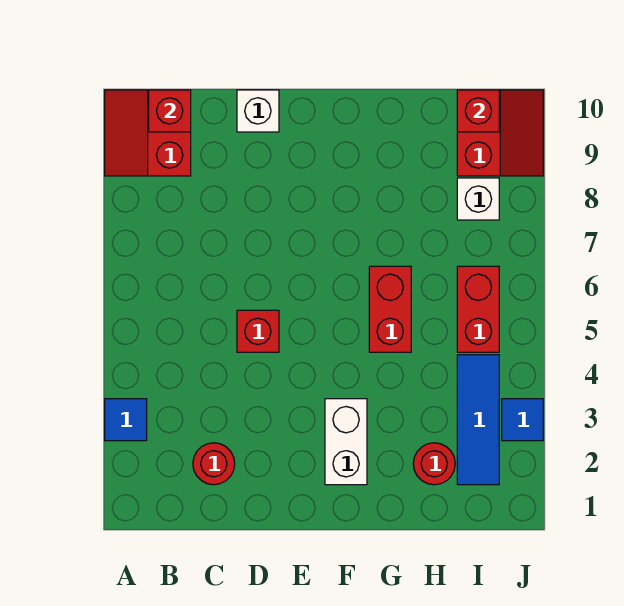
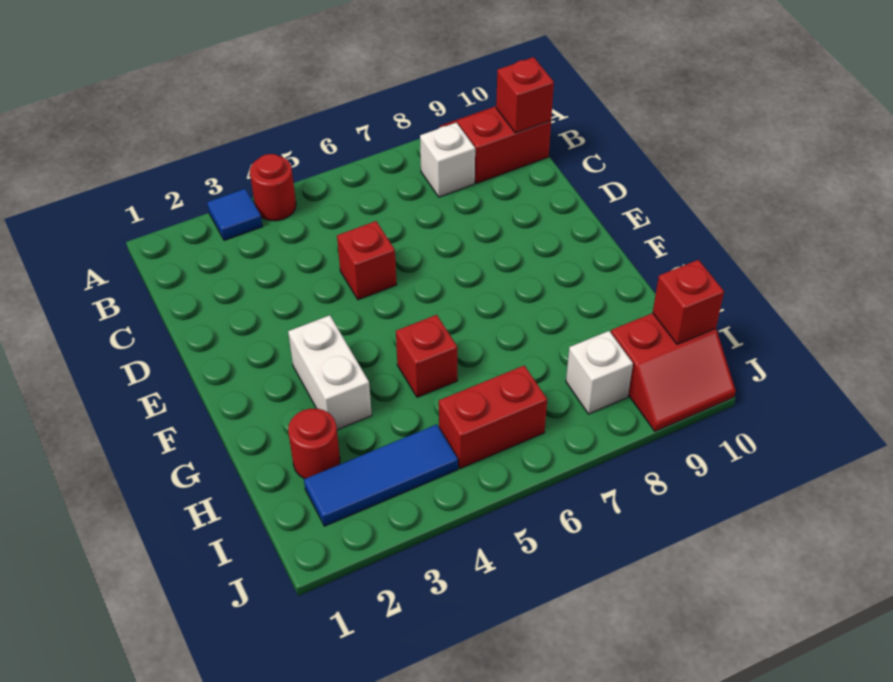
red 1x1 round brick [193,443,235,485] -> red 1x1 round brick moved to [250,154,296,221]
white 1x1 brick [237,90,279,132] -> white 1x1 brick moved to [420,123,475,197]
white 1x2 brick [325,399,367,485] -> white 1x2 brick turned to [288,315,372,430]
red 1x2 brick [369,266,411,352] -> red 1x1 brick [396,315,457,397]
blue 1x1 tile [502,399,543,441] -> none

